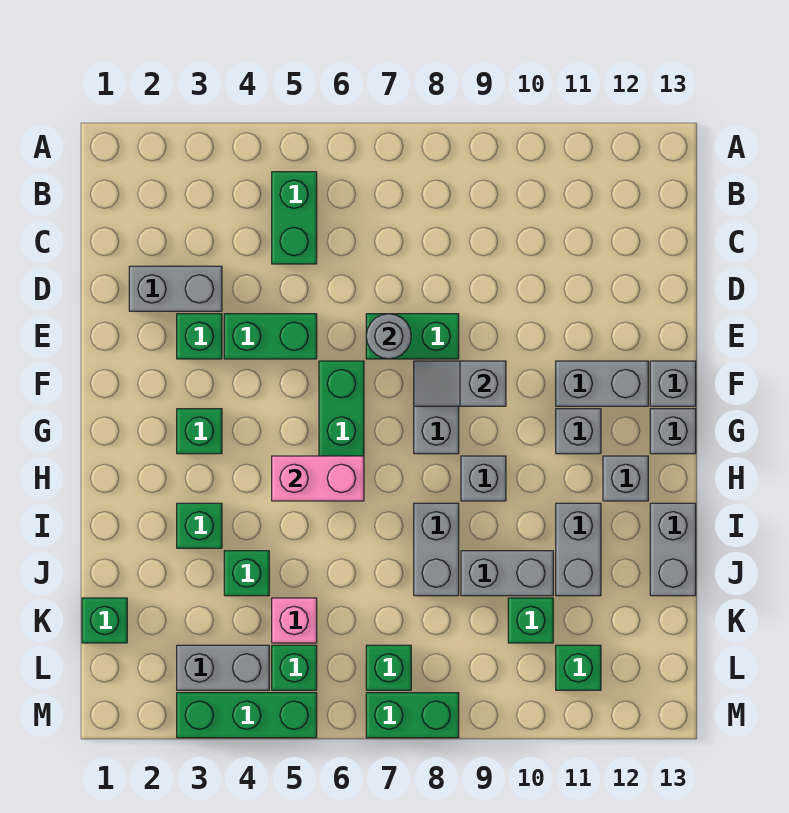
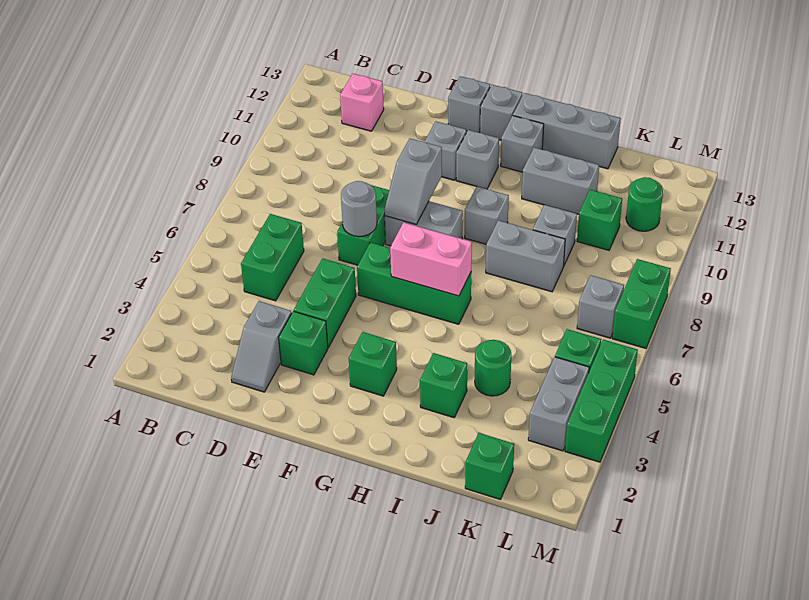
green 1x2 brick [272,172,317,264] -> green 1x2 brick turned to [241,214,304,301]
grey 1x2 brick [129,266,222,311] -> grey 1x2 slope [231,301,292,392]
grey 1x2 brick [556,361,648,406] -> grey 1x1 brick [425,121,466,180]
pink 1x2 brick [272,456,364,501] -> pink 1x2 brick turned to [390,223,472,296]
grey 1x2 brick [650,503,696,596] -> grey 1x3 brick [513,93,621,169]
green 1x1 brick [224,551,269,596] -> green 1x1 round brick [475,340,511,396]
grey 1x2 brick [461,551,553,596] -> grey 1x1 brick [533,205,577,265]
pink 1x1 brick [272,598,317,643] -> pink 1x1 brick moved to [340,74,384,131]
green 1x1 brick [366,645,411,690] -> grey 1x1 brick [577,275,624,338]
green 1x1 brick [556,645,601,690] -> green 1x1 round brick [626,177,663,231]

